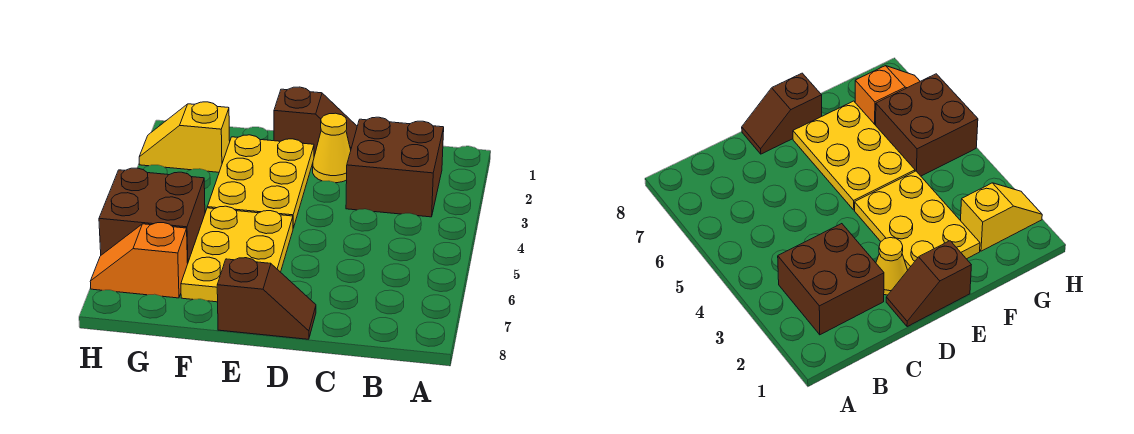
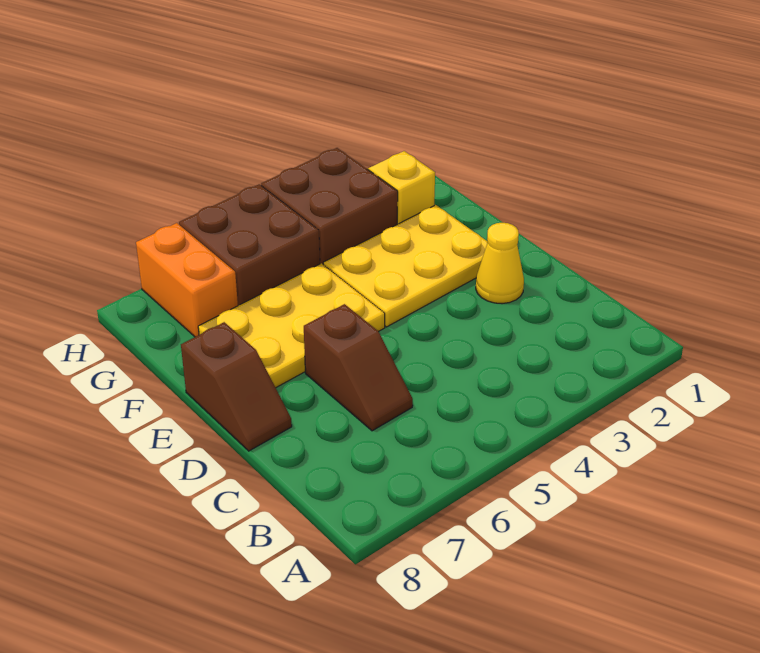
brown 2x2 brick [346,117,444,217] -> brown 2x2 brick moved to [261,148,398,264]
brown 1x2 slope [274,87,357,156] -> brown 1x2 slope moved to [304,304,413,431]
orange 1x2 slope [90,223,188,298] -> orange 1x2 brick [136,223,238,337]

